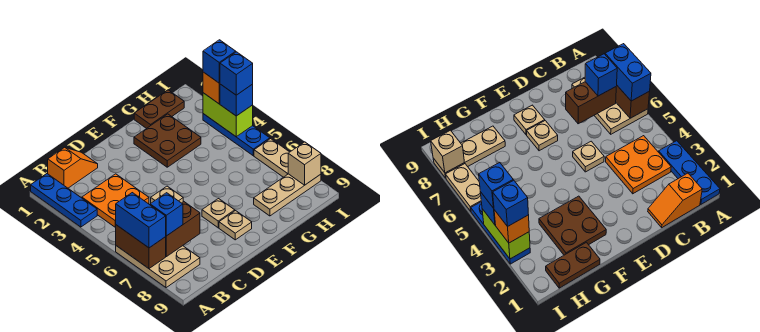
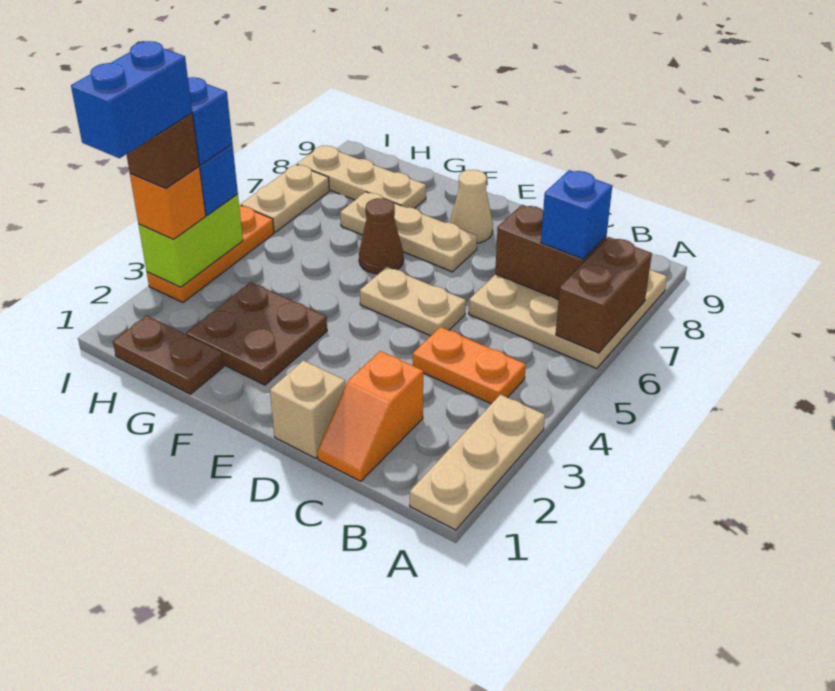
blue 1x3 plate [31,174,97,227] -> tan 1x3 plate [410,395,545,530]
tan 2x3 plate [116,246,200,288] -> tan 3x3 plate [469,270,667,369]
blue 1x2 brick [116,193,166,248] -> blue 1x2 brick moved to [71,41,192,158]
orange 1x2 slope [48,147,98,188] -> orange 1x2 slope turned to [317,351,423,481]
orange 2x2 plate [82,174,149,227] -> orange 1x2 plate [413,327,526,404]
tan 1x1 plate [151,186,183,203] -> tan 1x2 plate [360,267,466,336]
tan 1x1 plate [202,199,235,228] -> tan 1x3 plate [340,192,477,272]
tan 1x1 plate [219,211,252,240] -> tan 1x1 cone [450,170,493,243]
none -> brown 1x1 cone [359,198,404,274]
blue 1x3 plate [203,114,270,156] -> orange 1x3 plate [147,205,274,302]
blue 1x1 brick [203,40,236,83] -> brown 1x1 brick [126,113,199,188]
tan 1x1 brick [288,142,321,185] -> tan 1x1 brick moved to [270,360,346,458]

